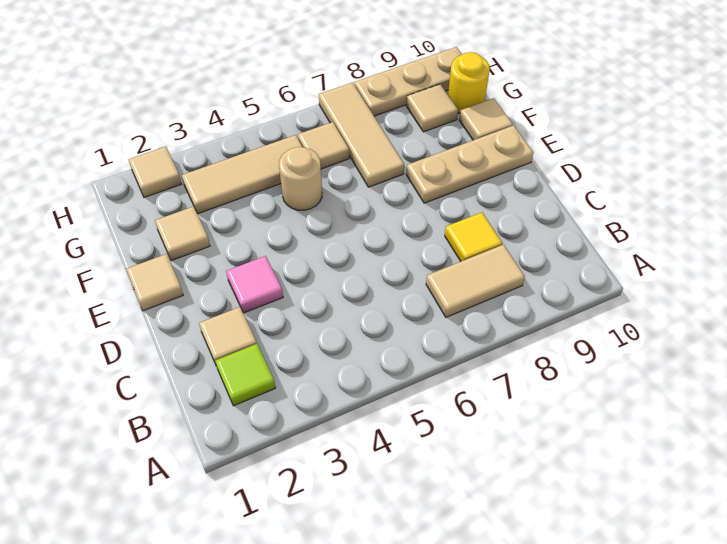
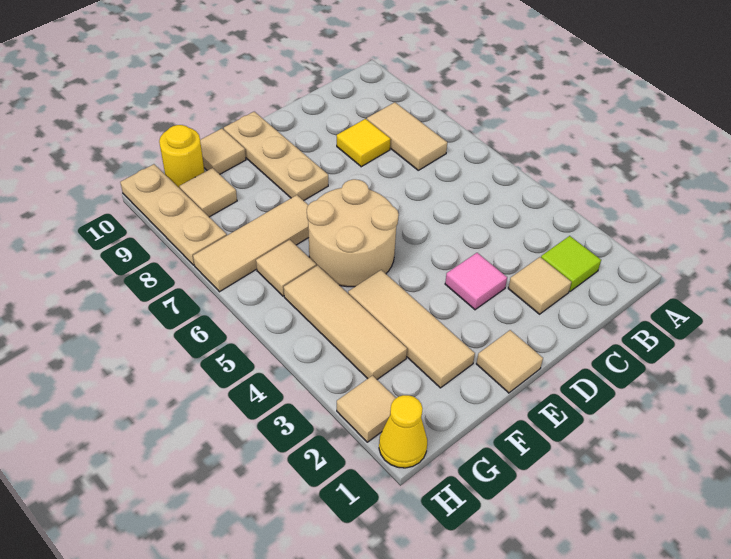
tan 1x1 tile [155,206,210,261] -> tan 1x3 tile [348,270,475,388]
tan 1x1 round brick [279,147,322,210] -> tan 2x2 round brick [307,179,399,287]
none -> yellow 1x1 cone [379,395,427,468]

